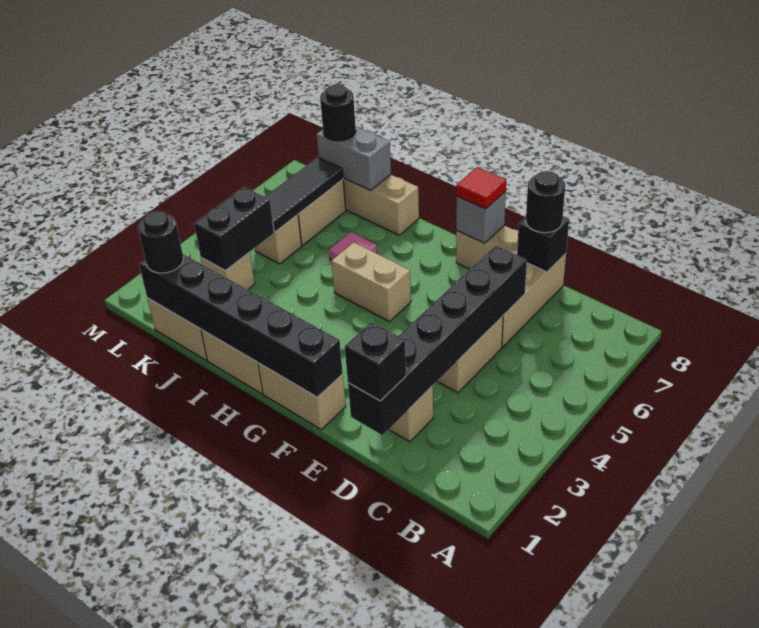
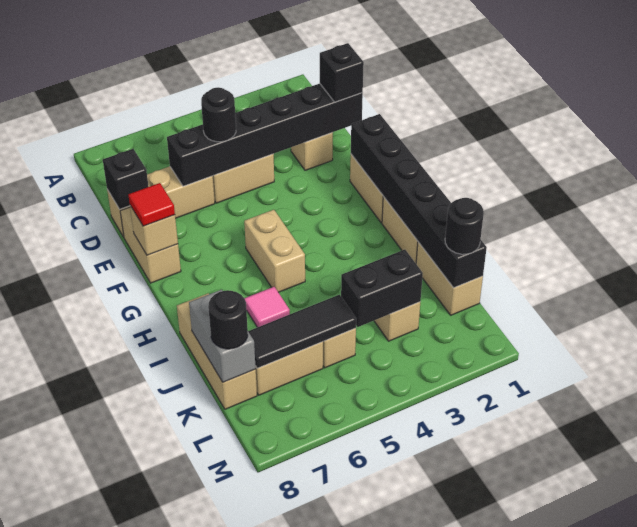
black 1x1 round brick [526,171,565,233] -> black 1x1 round brick moved to [201,87,236,142]
grey 1x1 brick [456,192,506,243] -> tan 1x1 brick [130,206,178,255]

